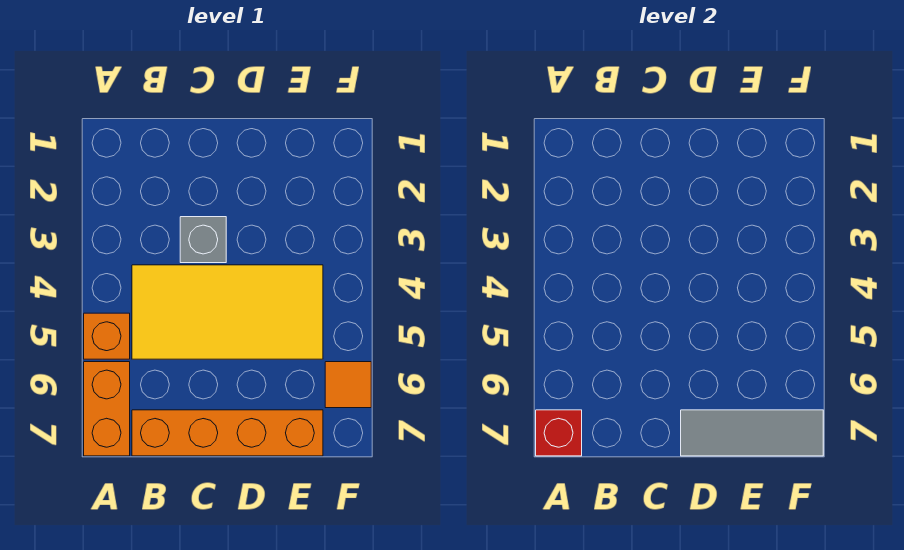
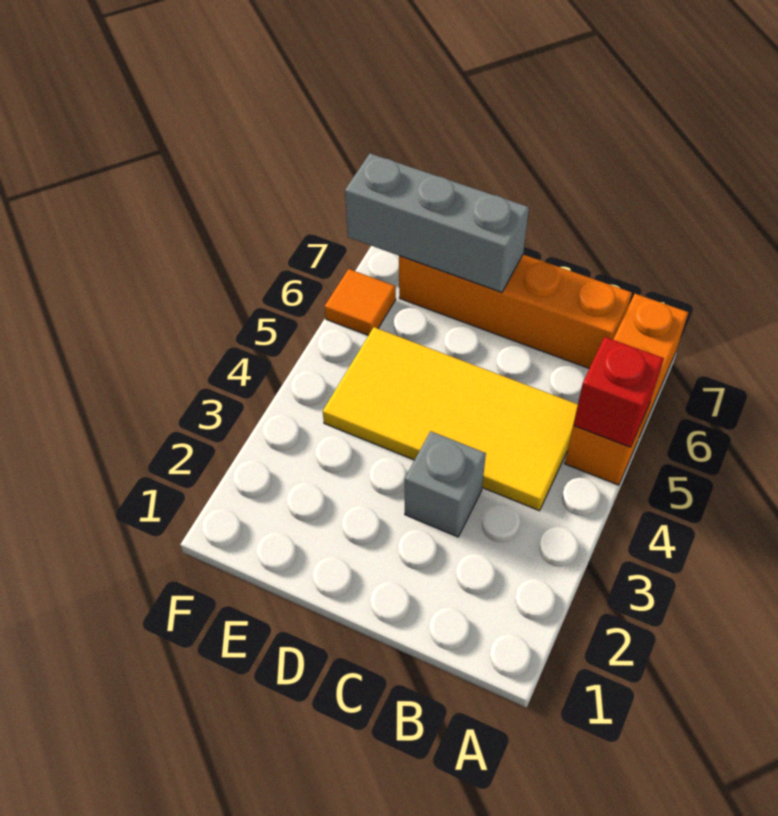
red 1x1 brick [536,410,582,456] -> red 1x1 brick moved to [573,337,664,447]
grey 1x3 tile [681,410,823,456] -> grey 1x3 brick [345,153,529,292]

